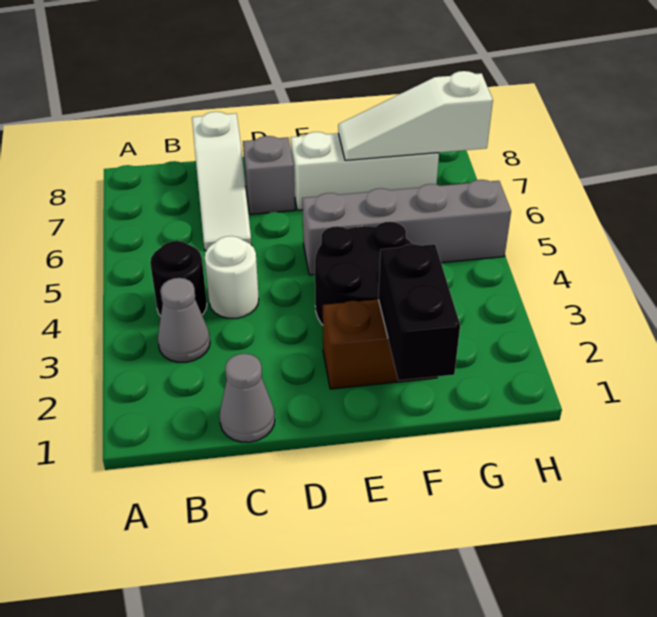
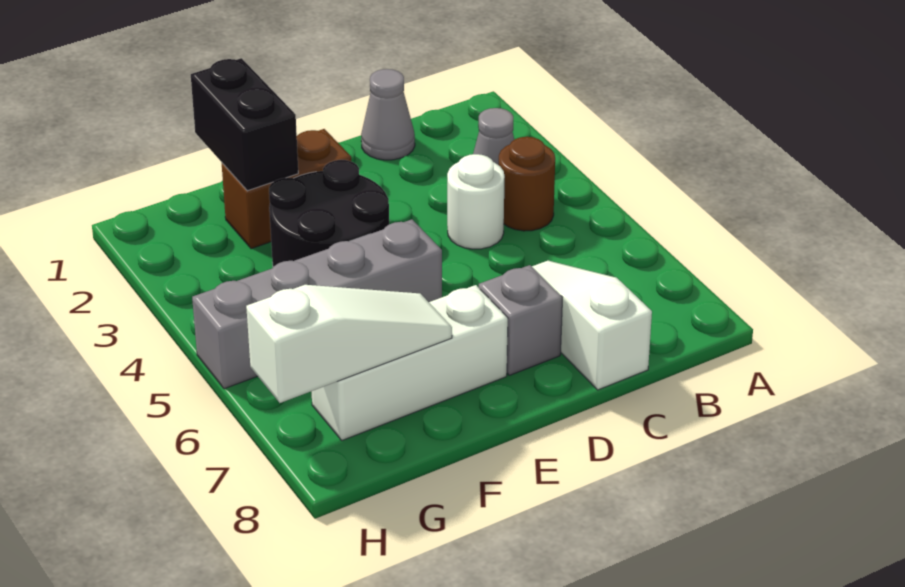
black 1x1 round brick [150,241,207,316] -> brown 1x1 round brick [499,137,555,231]

